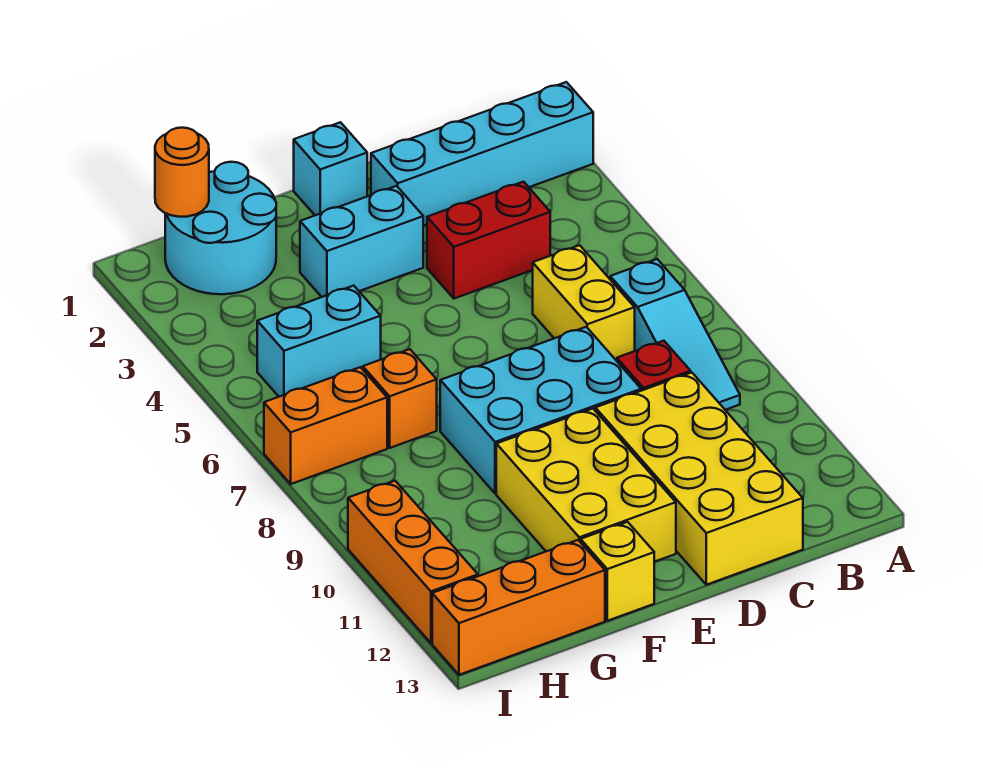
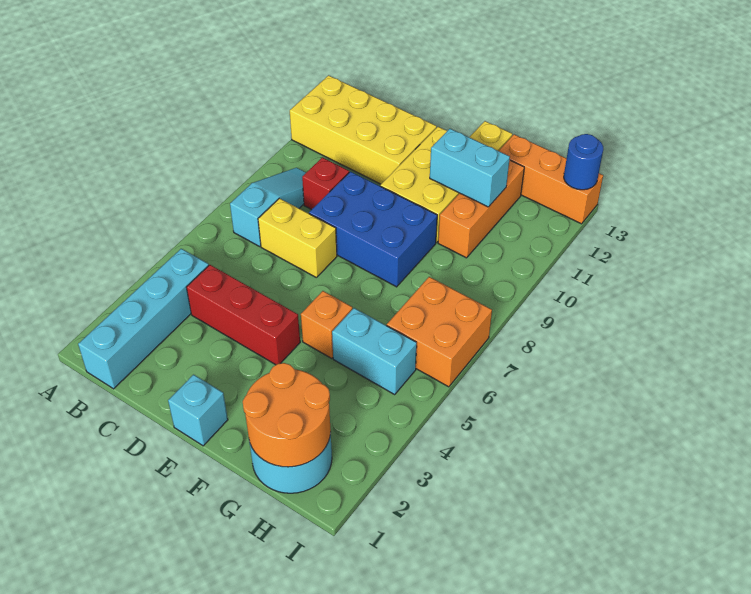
cyan 1x4 brick [371,82,593,226] -> cyan 1x4 brick turned to [78,249,209,389]
red 1x2 brick [427,182,550,299] -> red 1x3 brick [186,265,300,365]
yellow 1x2 brick [533,245,635,361] -> yellow 1x2 brick turned to [258,198,337,277]
yellow 2x4 brick [595,372,803,585] -> yellow 2x4 brick turned to [290,75,436,184]
cyan 2x3 brick [440,327,641,494] -> blue 2x3 brick [309,171,437,287]
cyan 1x2 brick [300,186,423,297] -> cyan 1x2 brick moved to [430,129,510,207]
orange 1x1 brick [363,349,437,448] -> orange 1x1 brick moved to [301,291,352,358]
orange 1x1 round brick [155,128,209,217] -> orange 2x2 round brick [243,363,331,467]
orange 1x2 brick [264,367,387,484] -> orange 2x2 brick [387,277,492,387]
orange 1x3 brick [348,481,478,643] -> orange 1x3 brick moved to [438,160,524,258]
none -> blue 1x1 round brick [564,134,603,190]

